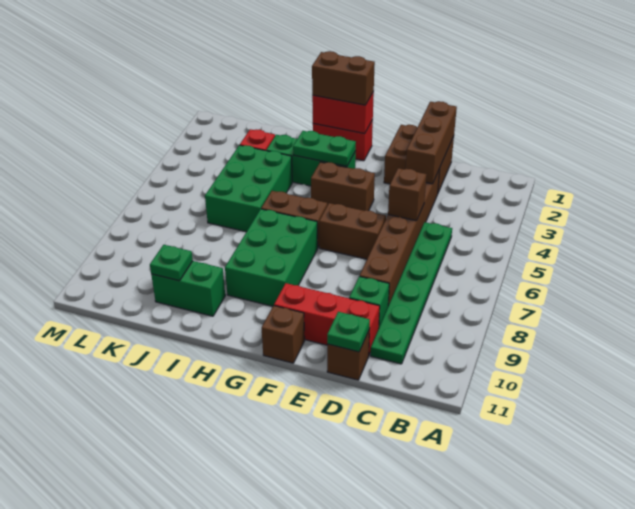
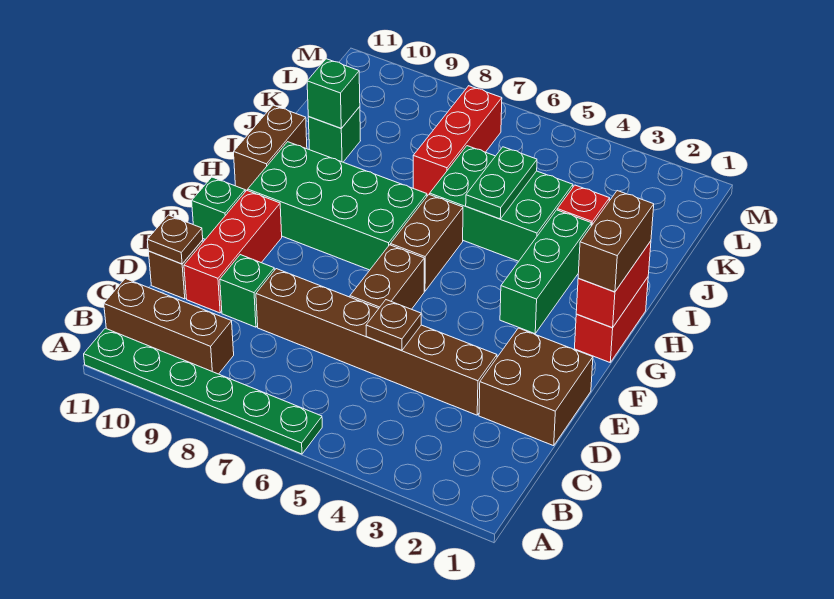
green 1x6 plate [371,222,452,364] -> green 1x6 plate moved to [84,328,322,454]
brown 1x3 brick [406,101,457,184] -> brown 1x3 brick moved to [104,278,234,374]
brown 1x1 brick [388,168,427,221] -> brown 1x1 plate [366,300,421,351]
green 1x1 plate [327,312,370,352] -> brown 1x1 plate [147,215,203,264]
brown 1x2 brick [311,162,375,211] -> brown 1x2 brick moved to [234,105,307,190]
brown 1x1 brick [262,306,305,363] -> green 1x1 brick [192,177,245,239]
green 1x2 plate [293,131,356,166] -> green 1x2 plate moved to [466,147,537,219]
green 2x3 brick [225,209,318,306] -> green 2x4 brick [248,142,427,270]
green 1x2 brick [151,261,225,316] -> green 1x1 brick [308,107,360,162]
none -> red 1x3 brick [413,86,502,195]
green 1x1 plate [150,245,193,281] -> green 1x1 brick [307,59,360,128]

